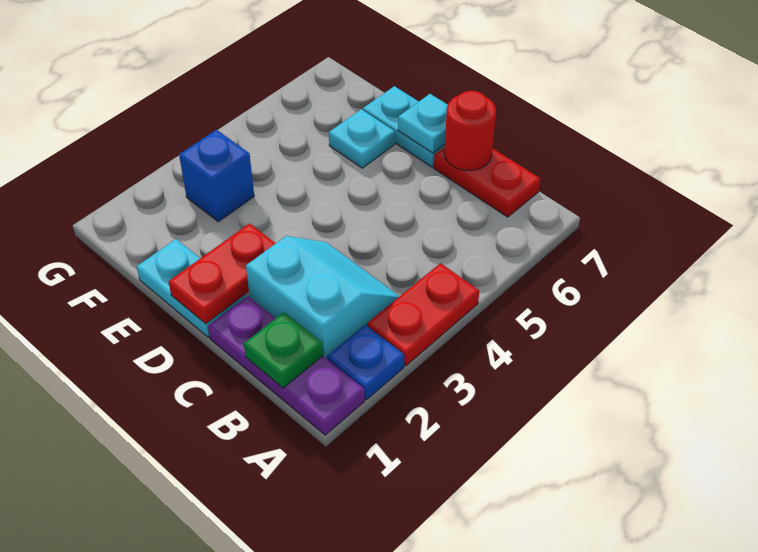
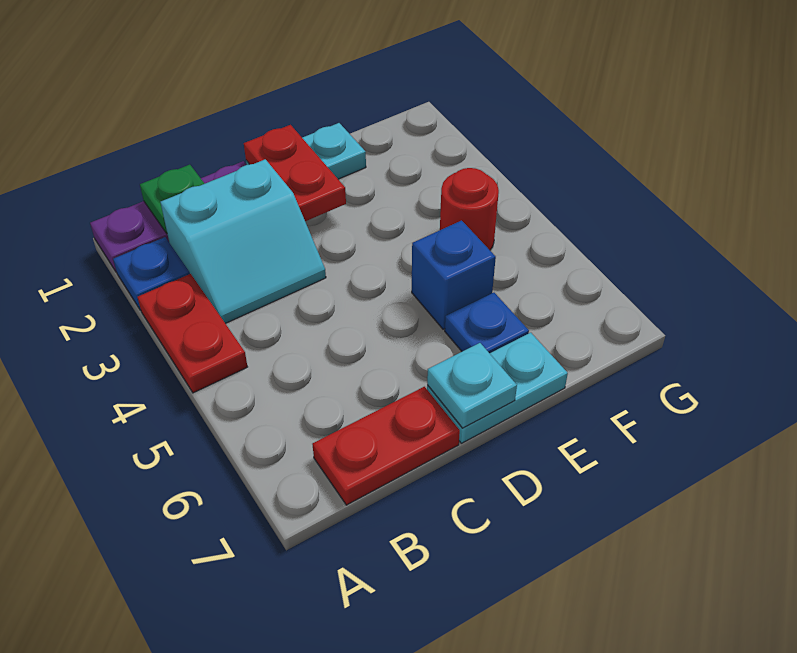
red 1x1 round brick [444,91,496,170] -> red 1x1 round brick moved to [440,168,499,250]
cyan 1x1 plate [329,109,395,168] -> blue 1x1 plate [445,293,529,353]
blue 1x1 brick [179,130,254,222] -> blue 1x1 brick moved to [412,221,496,329]

